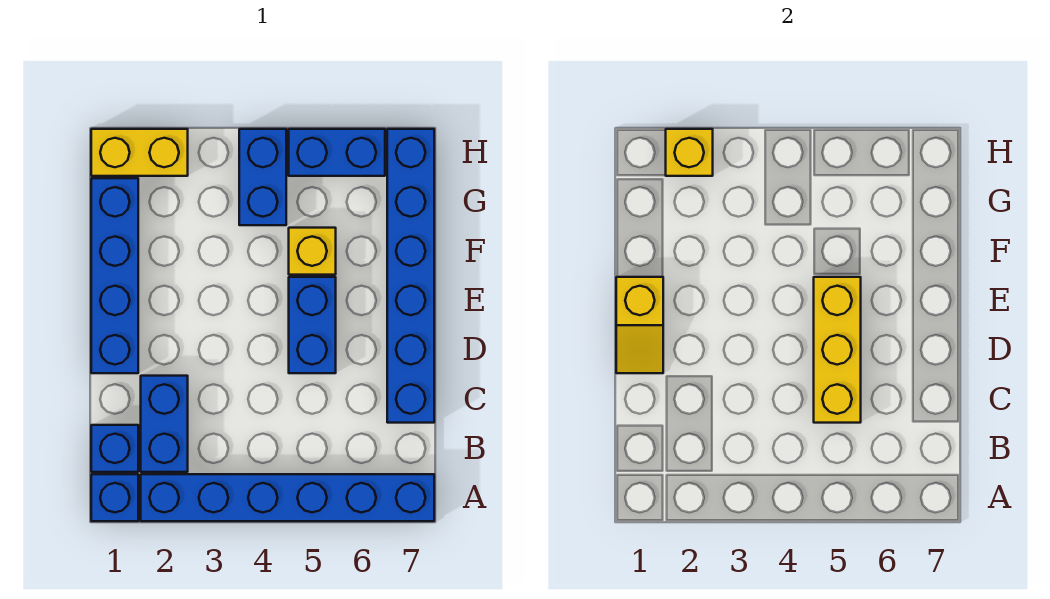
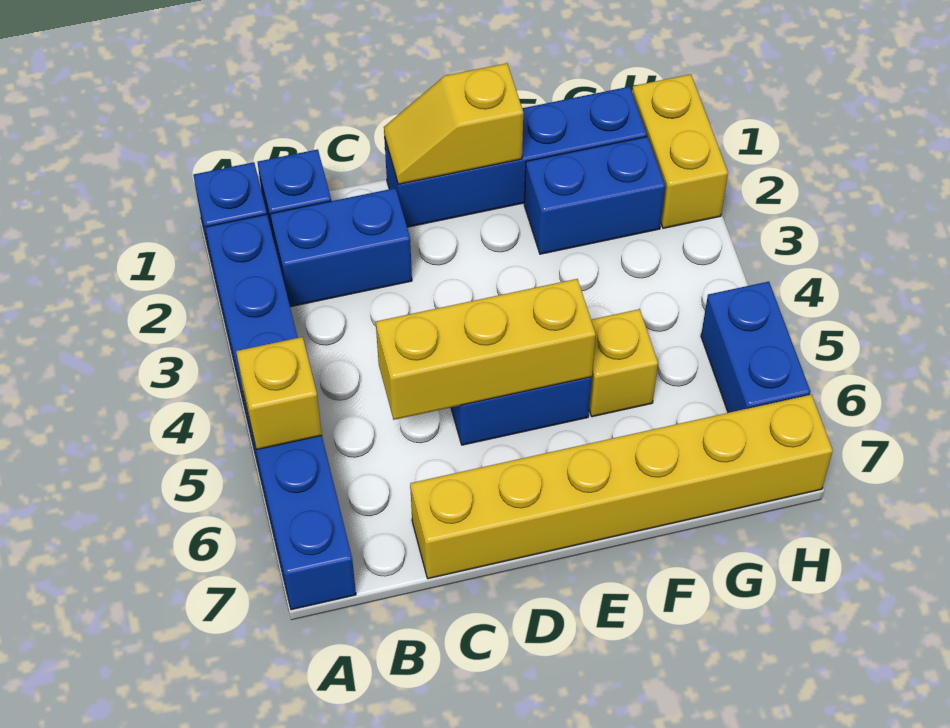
blue 1x6 brick [387,129,434,423] -> yellow 1x6 brick [410,394,833,579]
blue 1x2 brick [239,129,286,225] -> blue 1x2 brick moved to [524,137,665,254]
yellow 1x1 brick [666,129,713,176] -> yellow 1x1 brick moved to [236,337,322,450]

